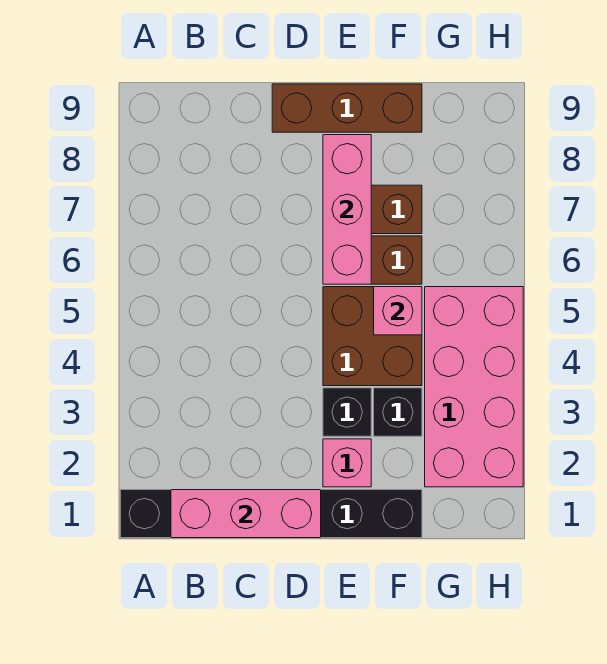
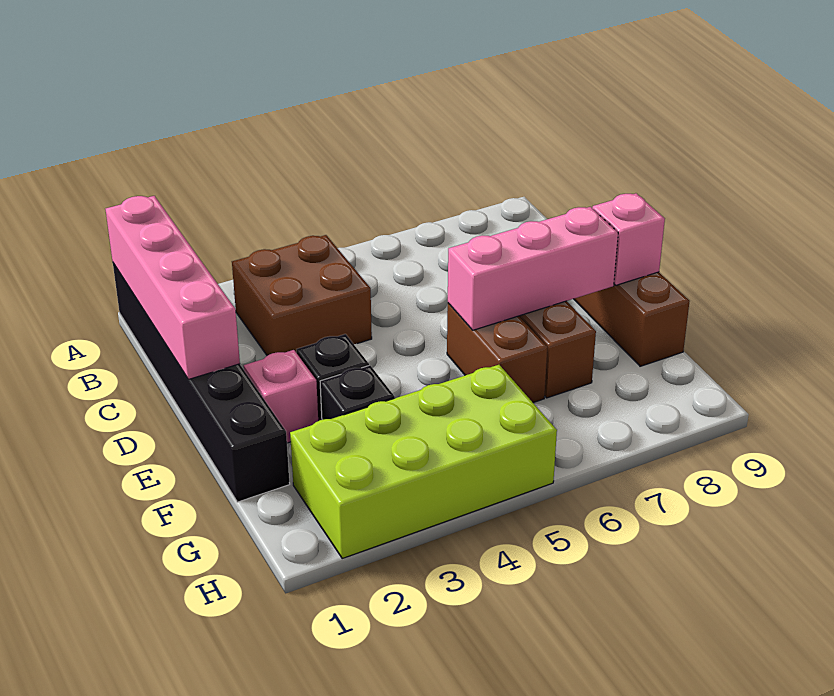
pink 1x3 brick [171,490,321,538] -> pink 1x4 brick [106,196,240,379]
brown 2x2 brick [323,287,422,386] -> brown 2x2 brick moved to [232,235,372,355]
pink 1x1 brick [374,287,422,335] -> pink 1x1 brick moved to [592,193,665,285]
pink 2x4 brick [425,287,523,487] -> lime 2x4 brick [290,365,557,558]

